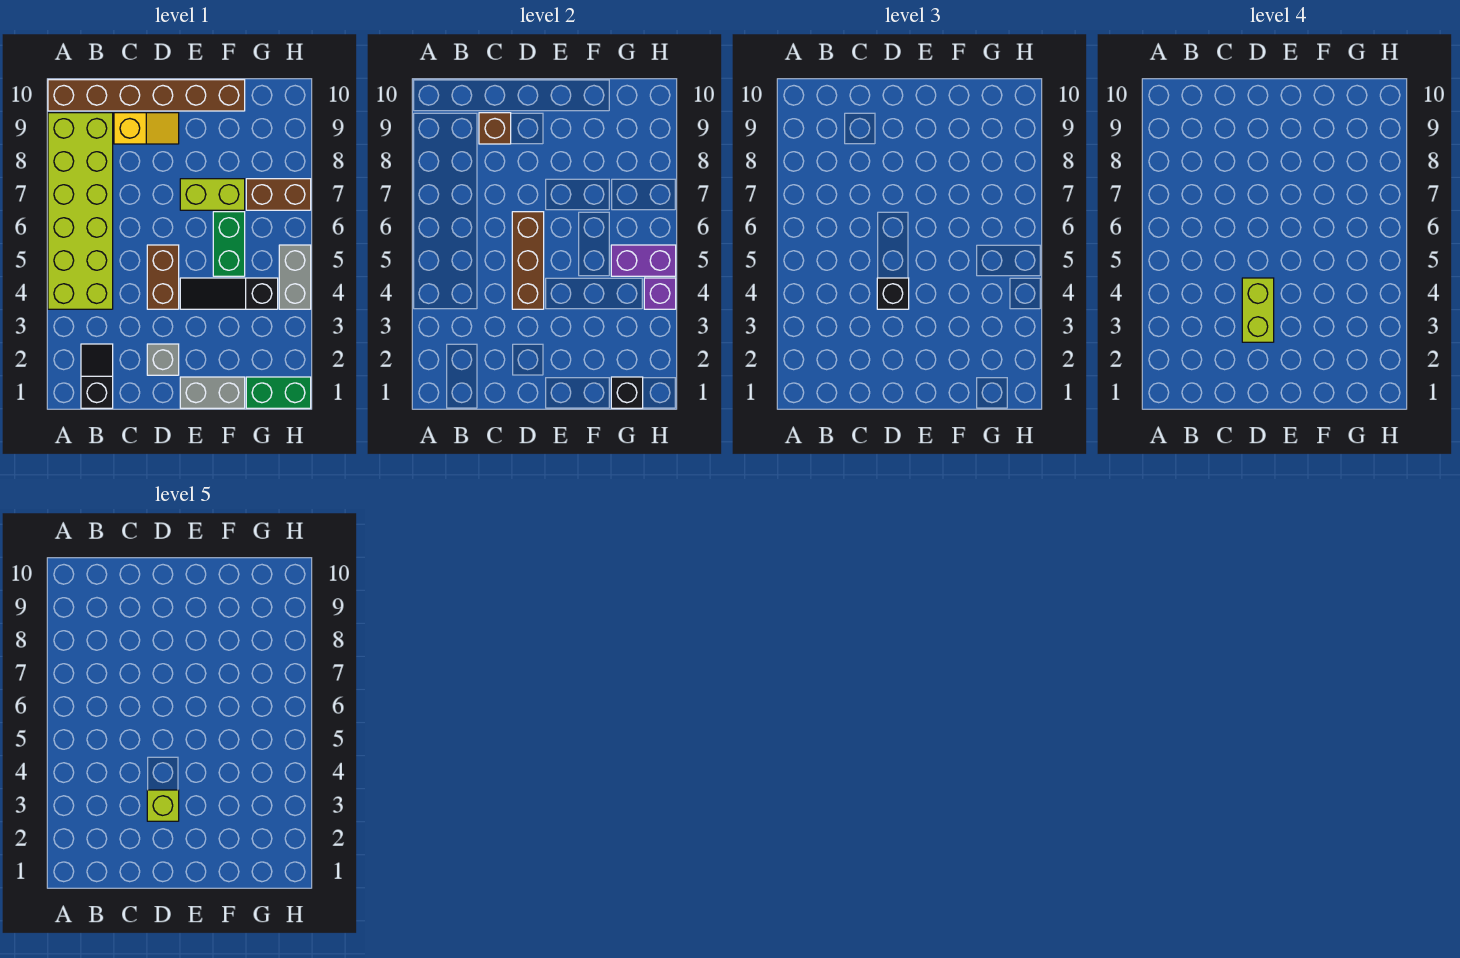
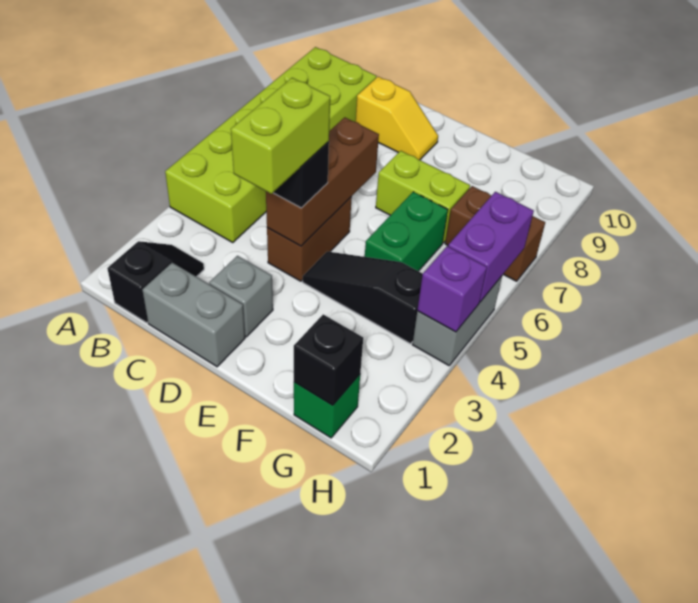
brown 1x6 brick [48,80,245,111] -> none
brown 1x1 brick [479,113,511,144] -> none
lime 1x1 brick [147,790,179,821] -> none
grey 1x2 brick [180,377,245,408] -> grey 1x2 brick moved to [142,263,245,367]
green 1x2 brick [246,377,311,408] -> green 1x1 brick [294,375,360,438]
purple 1x2 brick [611,245,676,276] -> purple 1x2 brick turned to [448,192,534,302]

